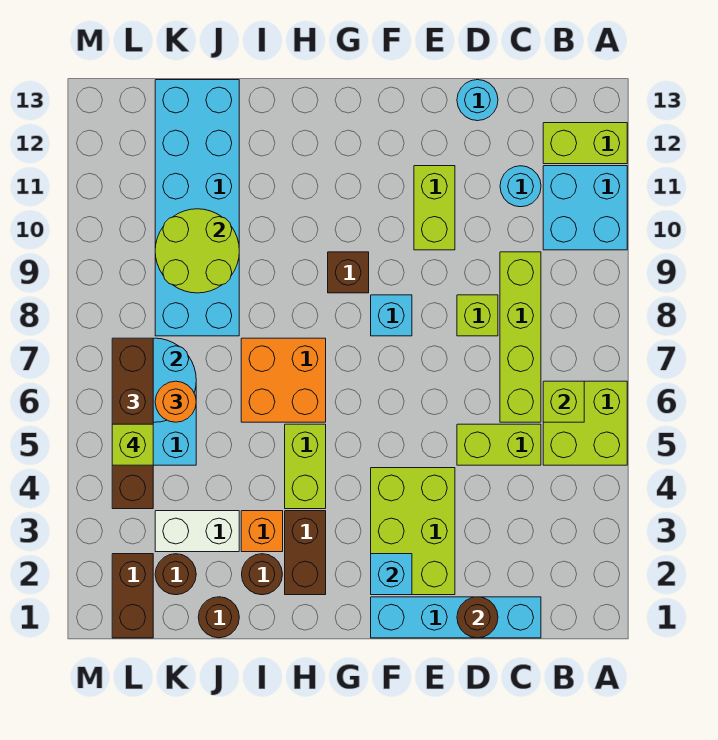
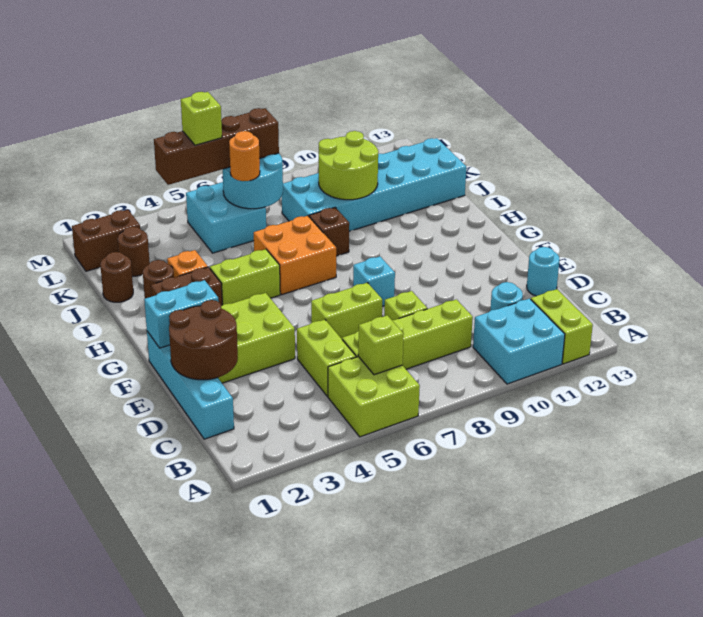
brown 1x1 round brick [457,597,498,638] -> brown 2x2 round brick [169,300,238,380]
lime 1x2 brick [414,166,455,250] -> lime 1x2 brick moved to [311,283,382,339]
cyan 1x1 brick [371,554,412,595] -> cyan 1x2 brick [144,280,219,348]
brown 1x1 brick [328,252,369,293] -> brown 1x1 brick moved to [309,207,349,256]
white 1x2 brick [155,511,239,552] -> none

